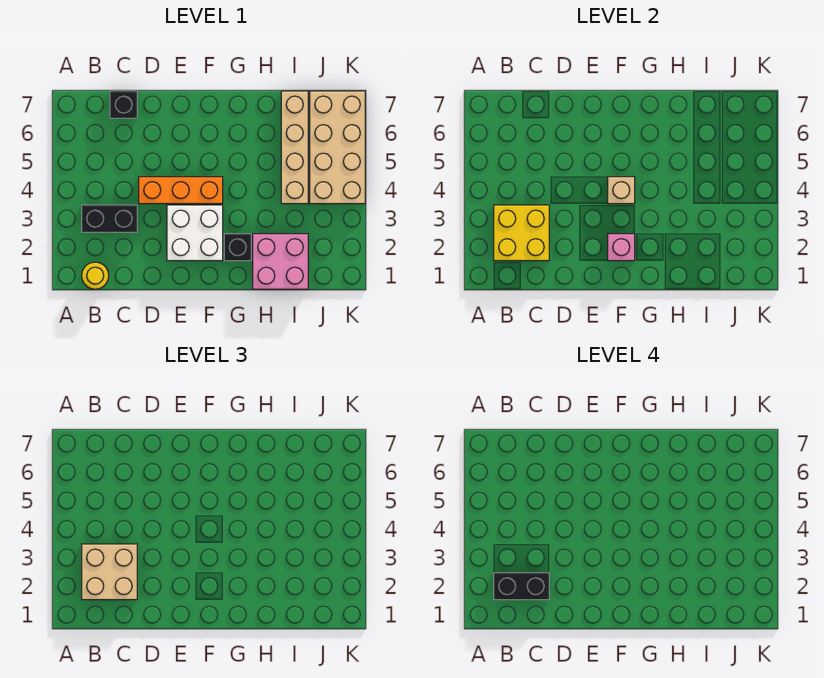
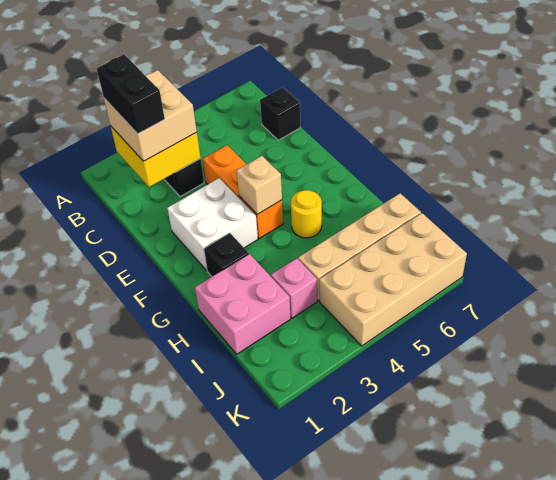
yellow 1x1 round brick [82,262,109,289] -> yellow 1x1 round brick moved to [291,190,322,238]
pink 1x1 brick [608,234,635,261] -> pink 1x1 brick moved to [271,258,317,318]

